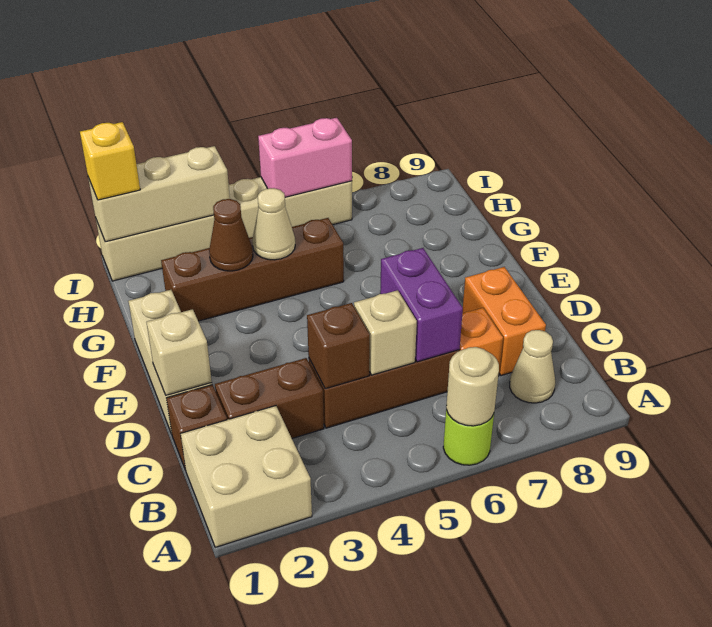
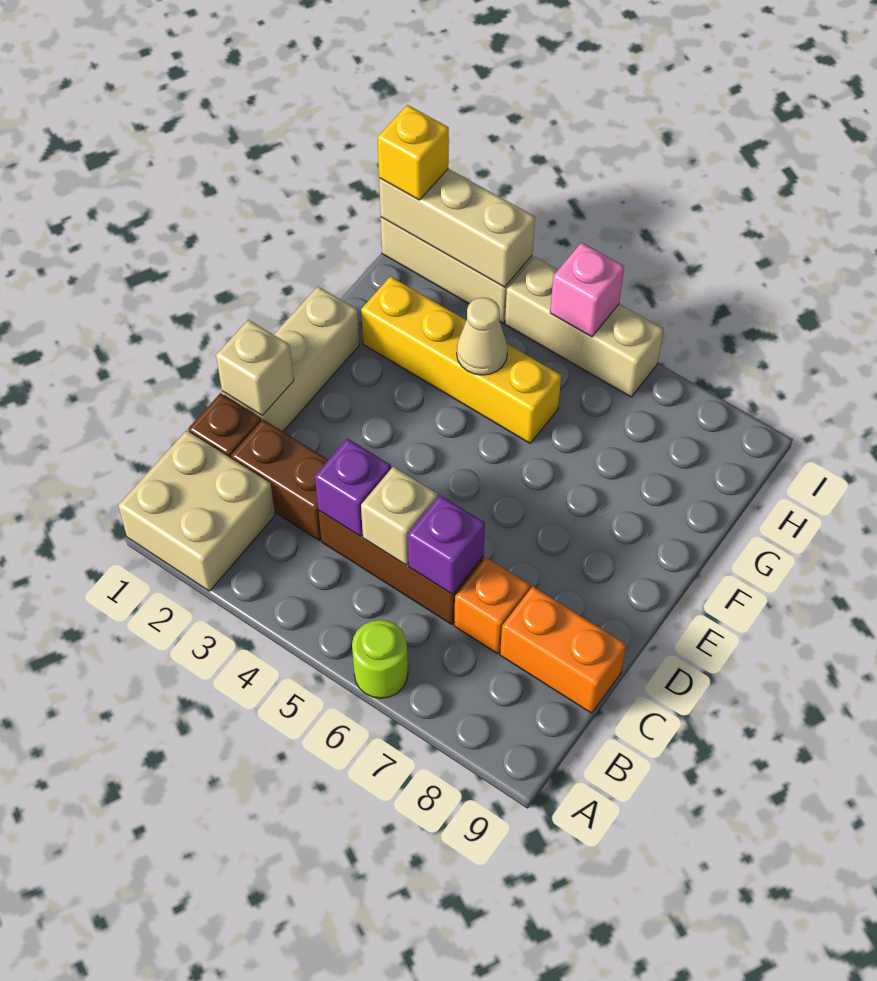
tan 1x1 round brick [446,347,499,426] -> none
tan 1x1 cone [510,330,555,403] -> none
brown 1x1 brick [307,303,370,389] -> purple 1x1 brick [315,438,391,537]
purple 1x2 brick [380,248,463,362] -> purple 1x1 brick [408,495,485,594]
orange 1x2 brick [462,267,546,376] -> orange 1x2 brick turned to [500,586,626,713]
brown 1x4 brick [161,218,344,321] -> yellow 1x4 brick [361,276,561,443]
brown 1x1 cone [209,199,253,271] -> none
pink 1x2 brick [258,118,352,197] -> pink 1x1 brick [550,243,624,337]

